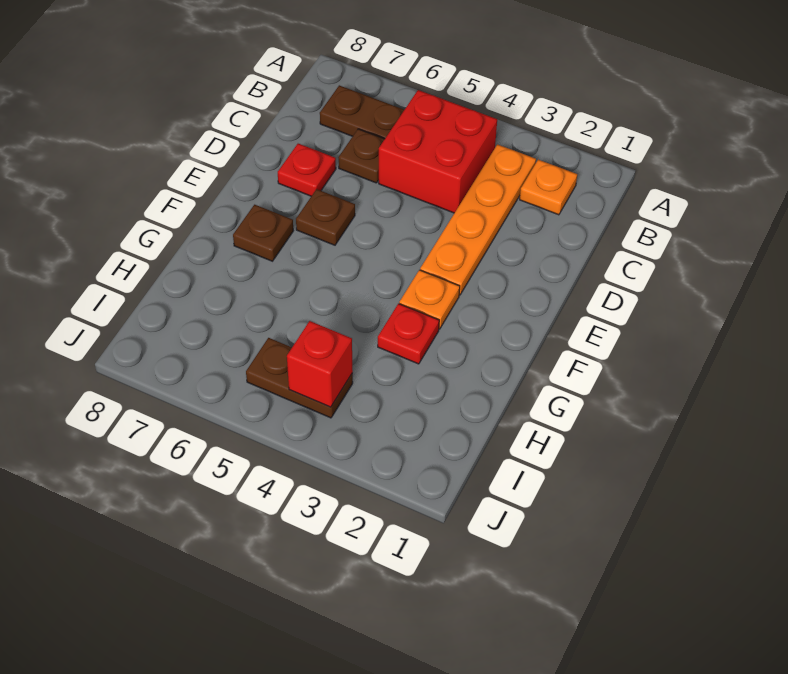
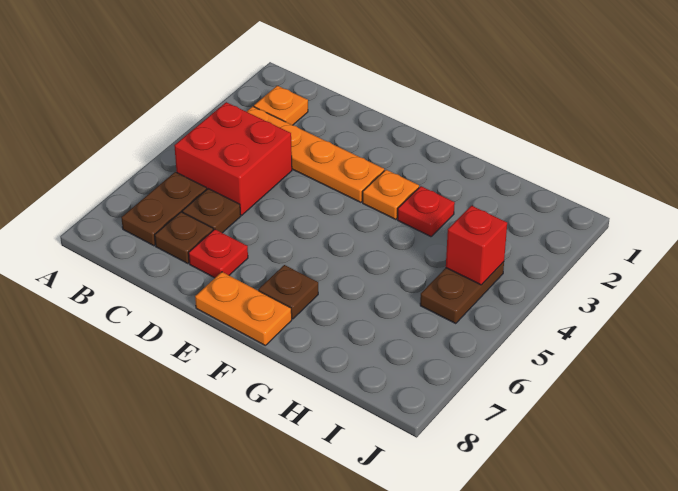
brown 1x1 plate [296,189,355,245] -> brown 1x1 plate moved to [155,212,213,264]
none -> orange 1x2 plate [195,272,292,345]

